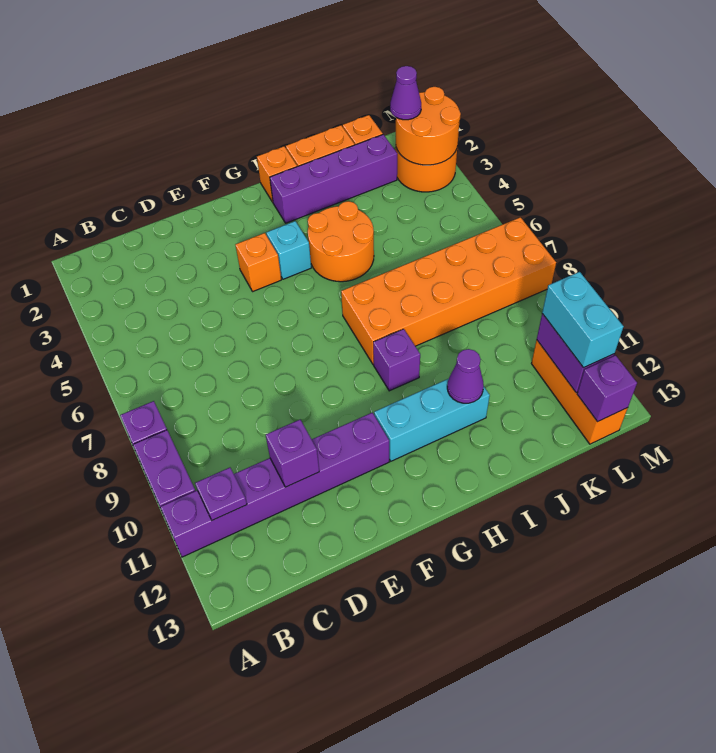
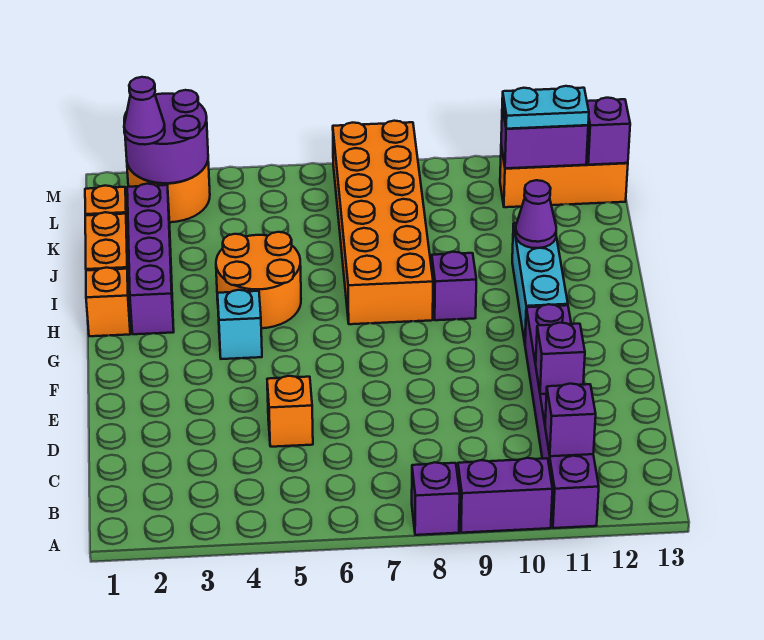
purple 1x1 plate [195,468,247,520] -> purple 1x1 brick [545,384,596,456]
orange 1x1 brick [235,233,281,292] -> orange 1x1 brick moved to [267,376,313,447]
orange 2x2 round brick [396,87,461,165] -> purple 2x2 round brick [124,90,208,183]
cyan 1x2 brick [542,272,624,368] -> cyan 1x2 plate [502,86,589,129]

